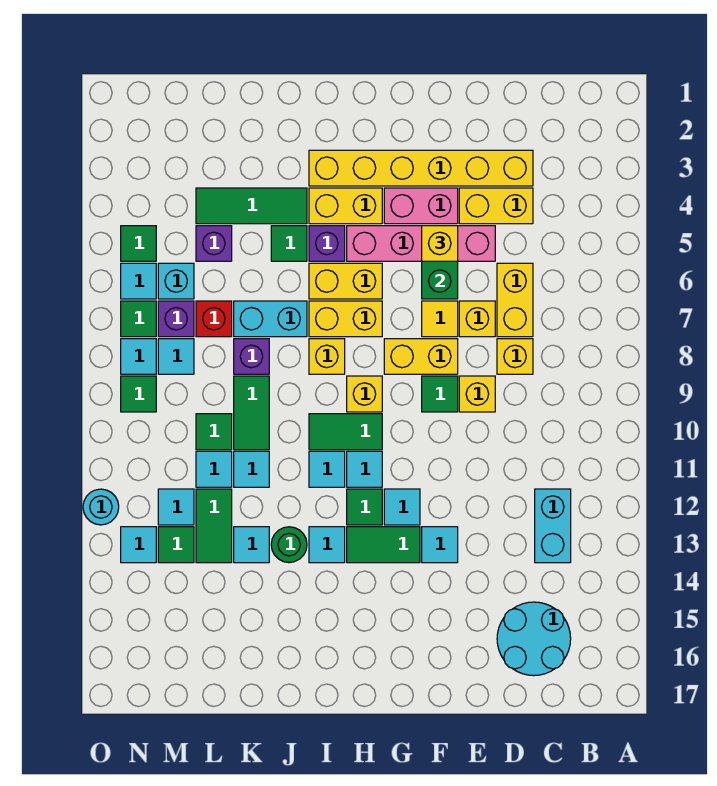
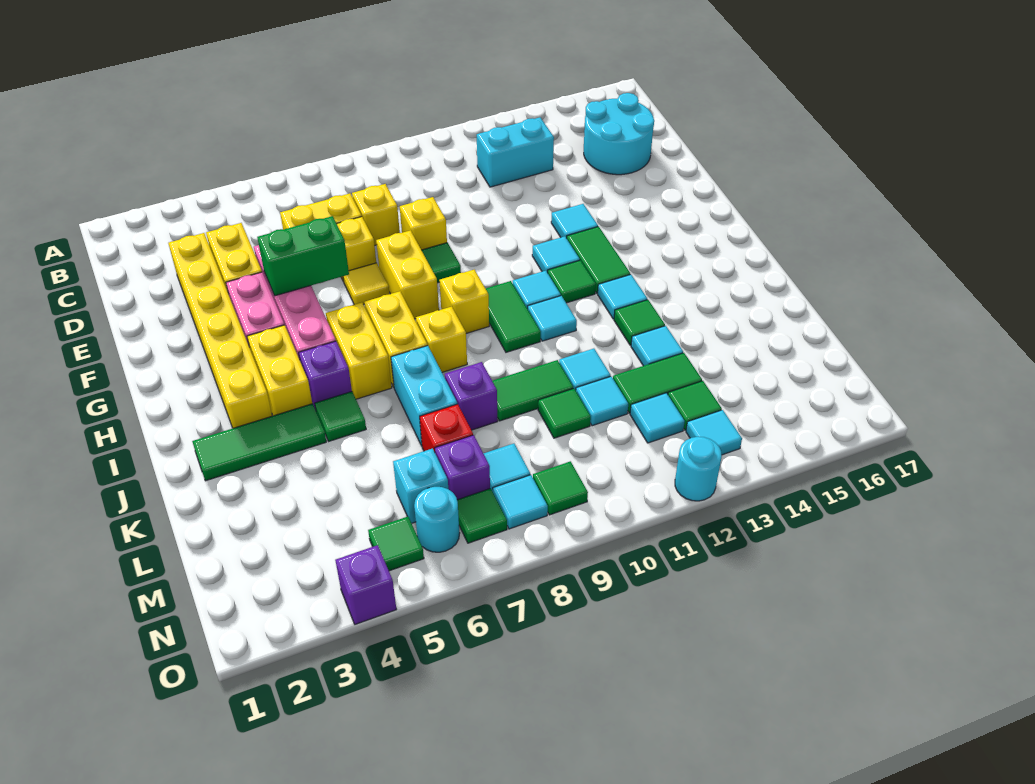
yellow 1x1 brick [422,226,458,261] -> none
green 1x3 tile [196,188,307,224] -> green 1x3 tile turned to [192,404,326,481]
green 1x1 round brick [271,527,307,563] -> green 1x1 tile [614,300,665,345]
purple 1x1 brick [196,226,232,261] -> purple 1x1 brick moved to [335,545,396,624]
cyan 1x1 tile [121,263,156,299] -> cyan 1x1 round brick [414,487,460,552]

